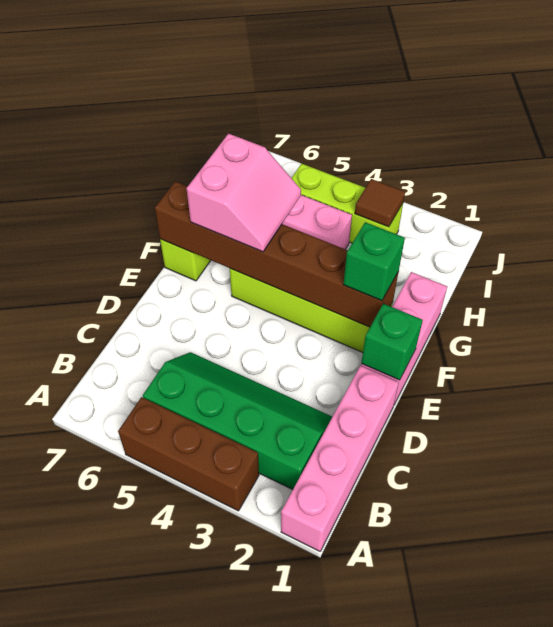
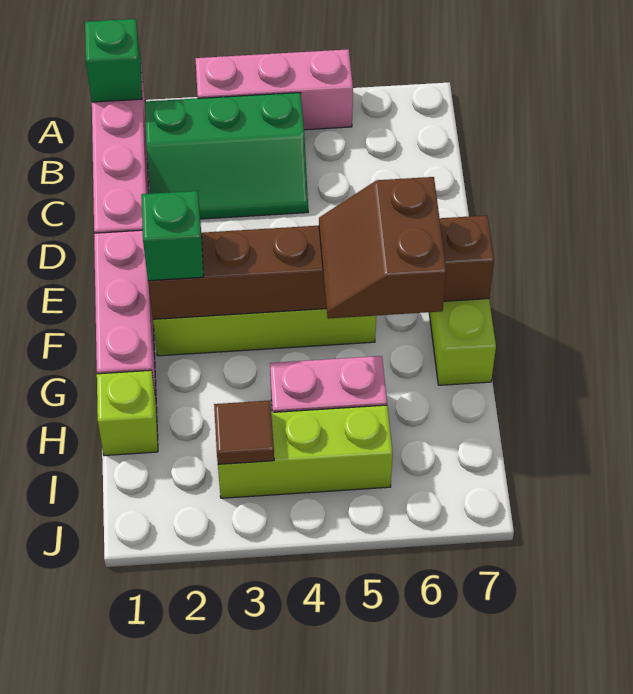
brown 1x3 brick [118,397,259,511] -> pink 1x3 brick [195,49,353,130]
green 2x4 slope [143,352,332,489] -> green 2x3 slope [145,93,308,219]
green 1x1 brick [361,304,423,380] -> green 1x1 brick moved to [85,19,142,102]
pink 2x2 slope [186,134,301,252] -> brown 2x2 slope [319,177,446,319]
none -> lime 1x1 brick [97,370,158,456]

